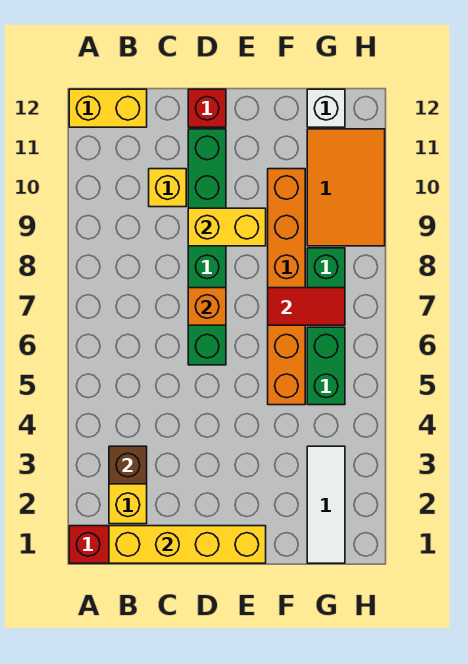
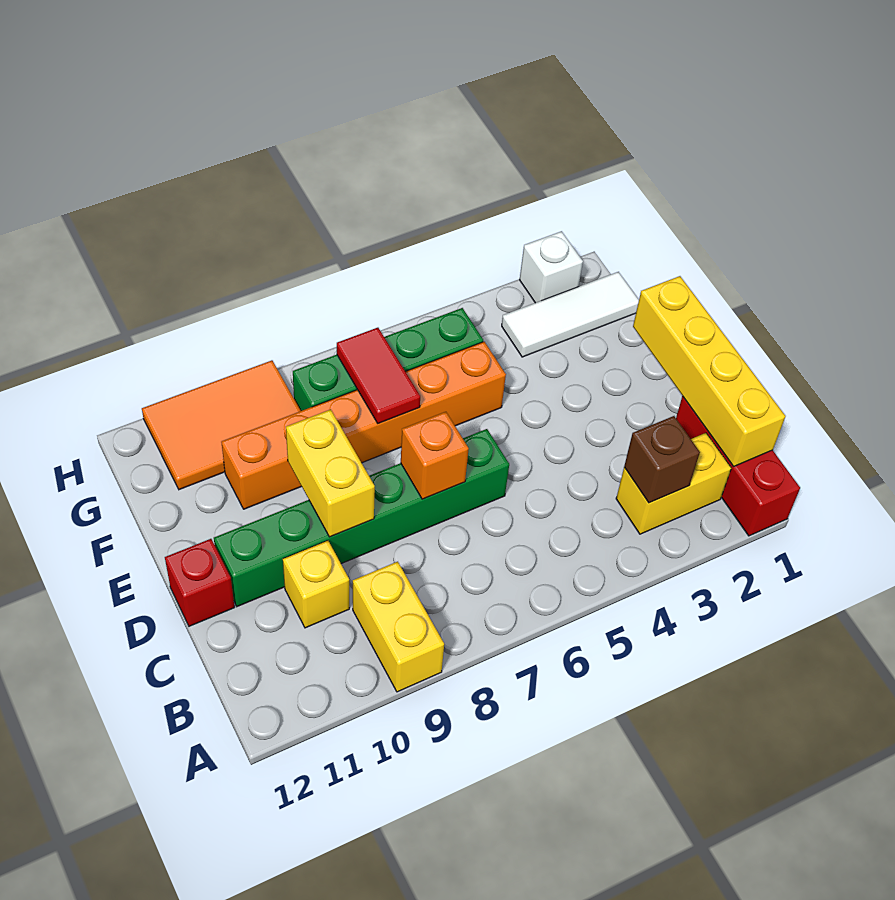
yellow 1x2 brick [69,89,147,127] -> yellow 1x2 brick moved to [353,562,444,692]
white 1x1 brick [307,89,345,127] -> white 1x1 brick moved to [520,231,583,303]

